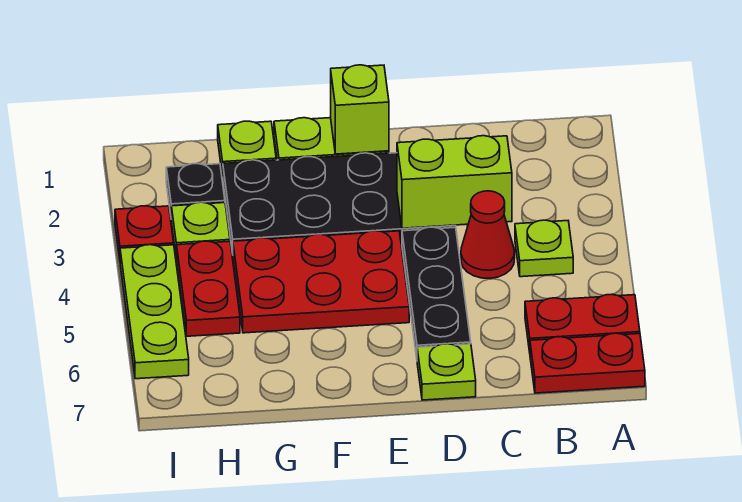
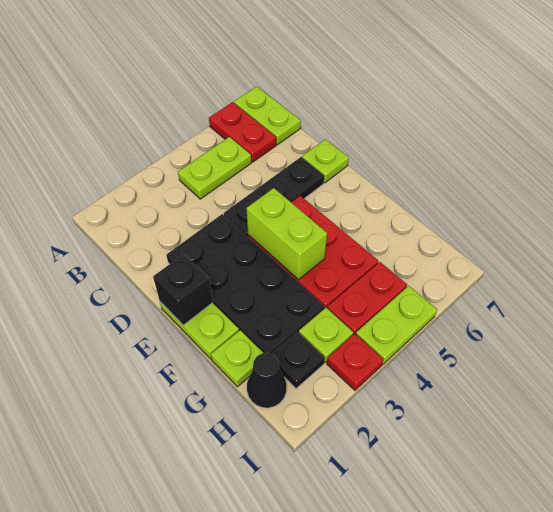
red 1x2 plate [530,333,645,393] -> lime 1x2 plate [234,86,301,145]
lime 1x1 plate [515,220,573,277] -> lime 1x2 plate [178,137,251,199]
lime 1x2 brick [397,136,512,228] -> lime 1x2 brick moved to [246,188,327,280]
red 1x1 cone [461,191,515,278] -> none
lime 1x1 brick [331,65,389,154] -> black 1x1 brick [153,254,213,325]
none -> black 1x1 cone [247,353,286,408]
lime 1x3 plate [120,245,189,379] -> lime 1x2 plate [356,286,437,364]

